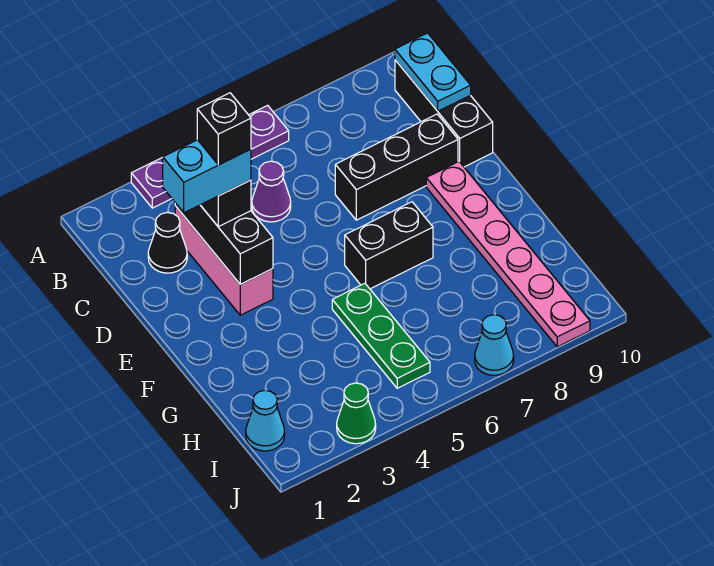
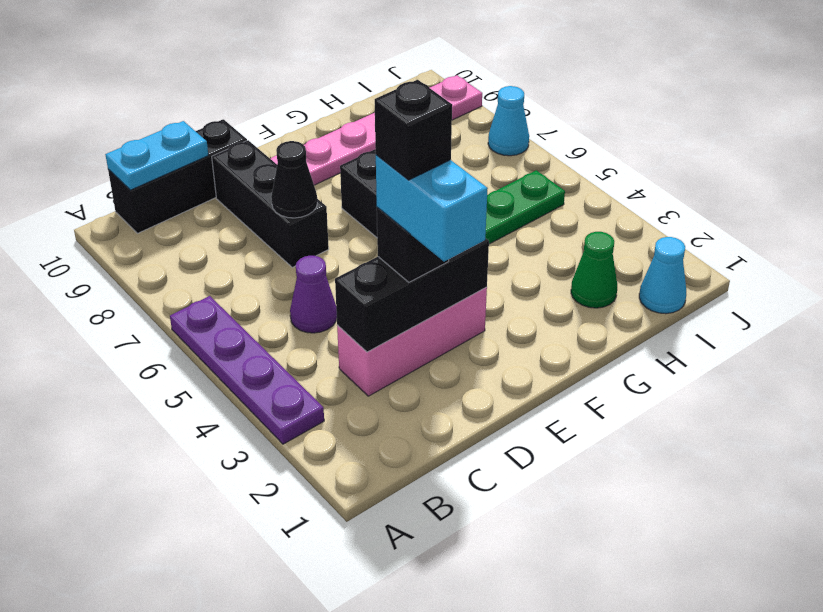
black 1x1 cone [148,213,187,273] -> black 1x1 cone moved to [271,141,317,218]
green 1x1 cone [337,383,376,444] -> green 1x1 cone moved to [571,232,617,308]

